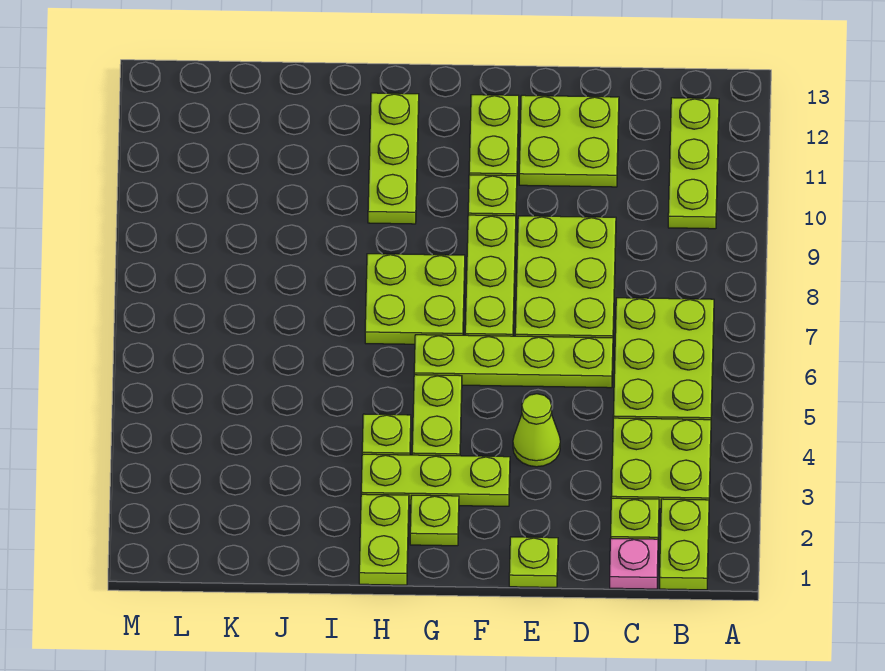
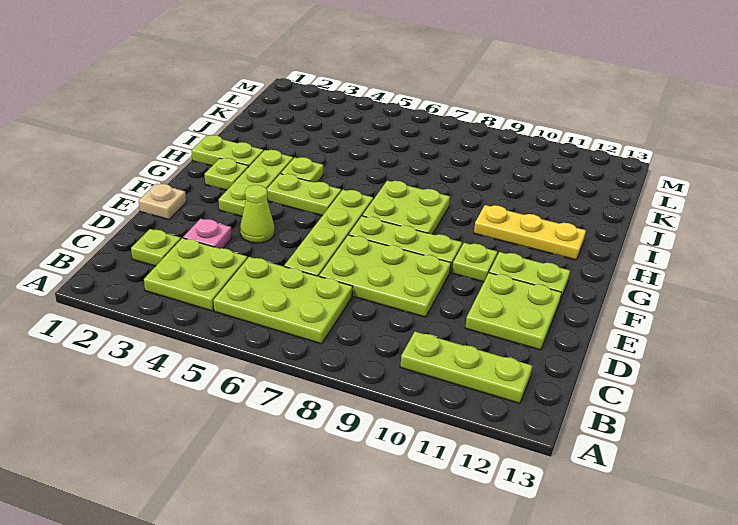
lime 1x2 plate [660,499,709,590] -> none
pink 1x1 plate [610,538,658,589] -> pink 1x1 plate moved to [183,219,232,249]
lime 1x1 plate [509,537,558,587] -> tan 1x1 plate [139,184,186,220]
lime 1x3 plate [368,93,419,224] -> yellow 1x3 plate [474,205,586,260]

